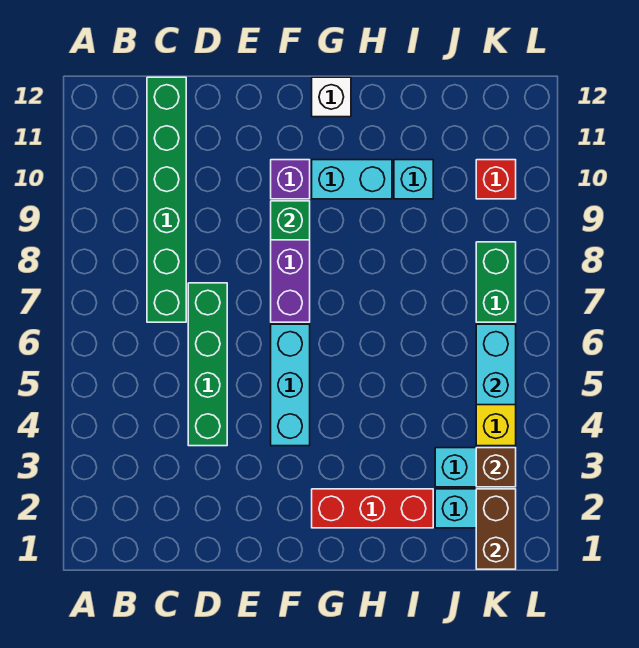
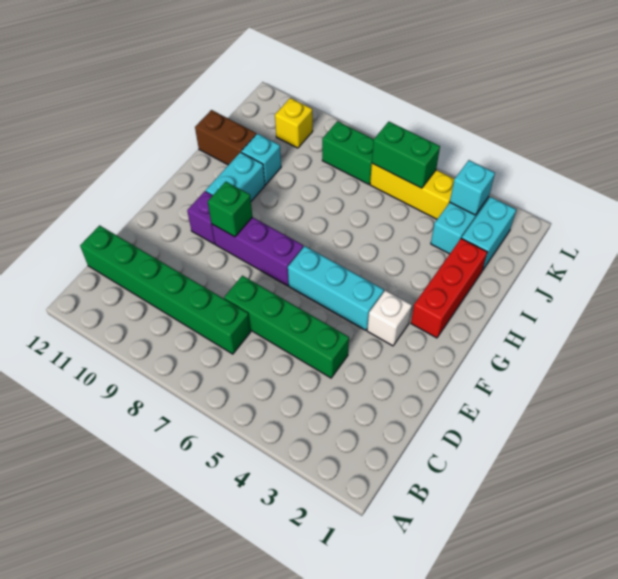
white 1x1 brick [312,77,351,117] -> white 1x1 brick moved to [367,290,412,346]
brown 1x2 brick [476,489,516,569] -> brown 1x2 brick moved to [195,110,256,165]
brown 1x1 brick [476,448,516,487] -> cyan 1x1 brick [450,160,495,215]
cyan 1x2 brick [476,324,516,405] -> green 1x2 brick [372,122,440,188]
red 1x1 brick [476,160,516,199] -> yellow 1x1 brick [275,98,313,148]

